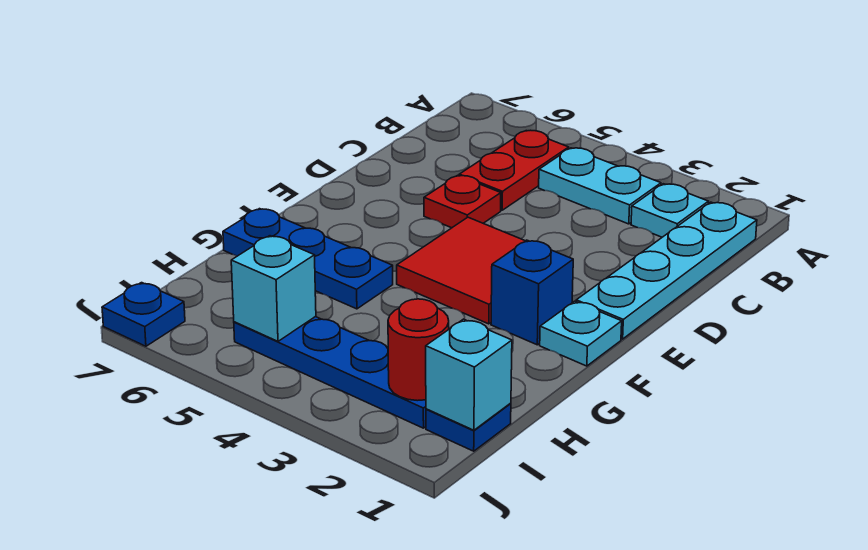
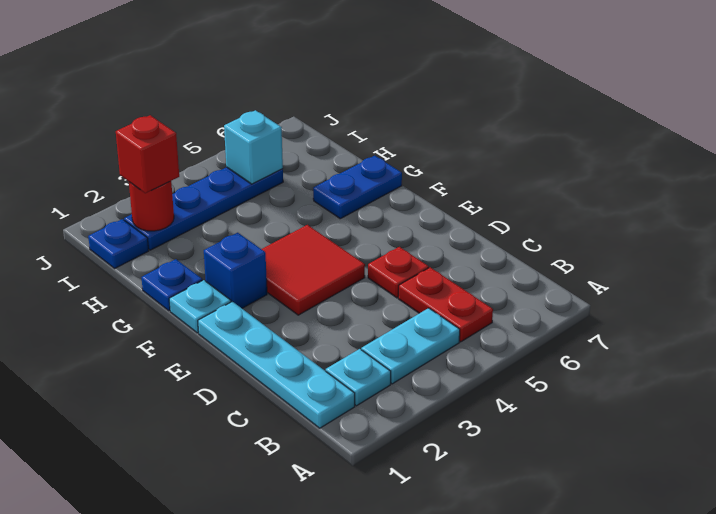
blue 1x3 plate [223,209,393,309] -> blue 1x2 plate [313,156,402,219]
cyan 1x1 brick [426,319,512,430] -> none
none -> red 1x1 brick [116,115,179,193]
blue 1x1 plate [102,283,185,346] -> blue 1x1 plate moved to [141,259,202,311]

